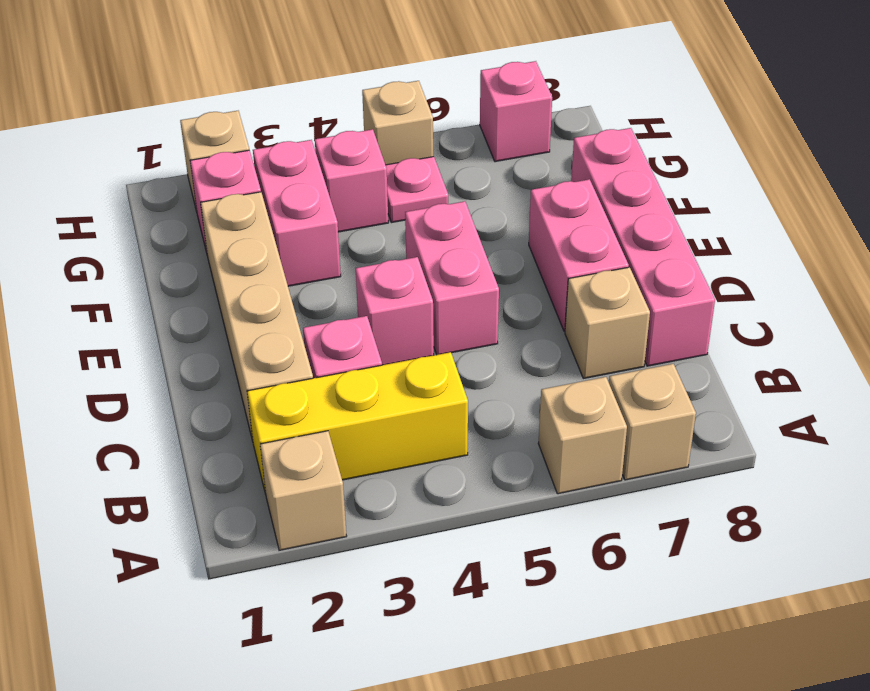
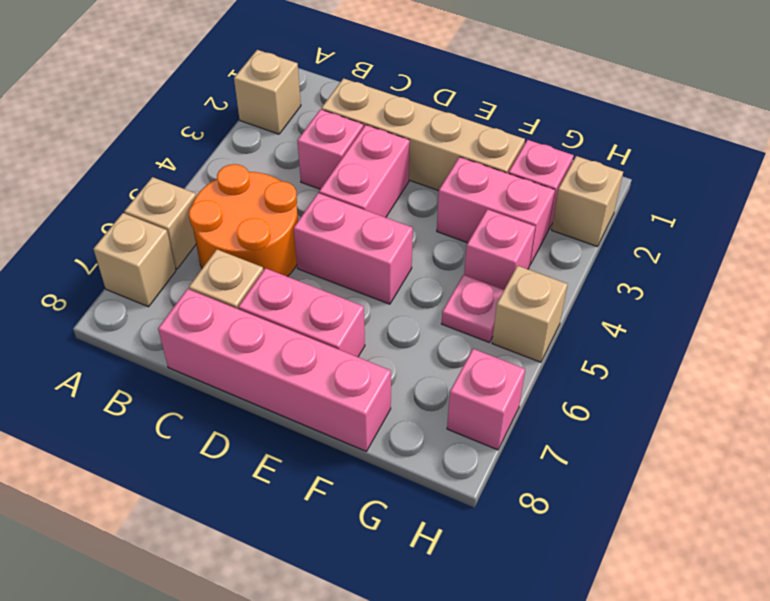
yellow 1x3 brick [247,352,468,494] -> none
none -> orange 2x2 round brick [189,164,298,277]
pink 1x1 brick [356,257,434,365] -> pink 1x2 brick [319,125,410,218]

